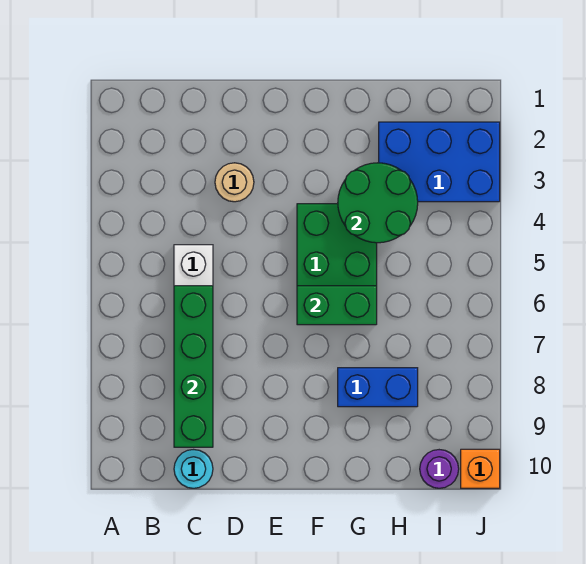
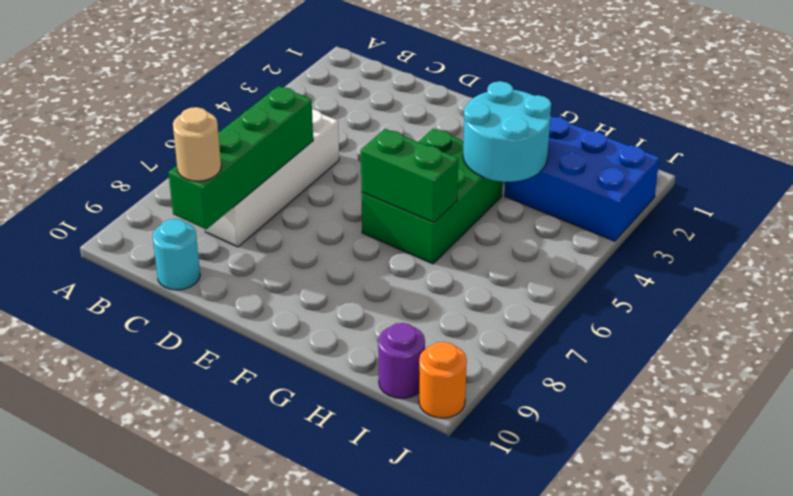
tan 1x1 round brick [215,163,254,202] -> tan 1x1 round brick moved to [173,107,221,181]
green 2x2 round brick [338,163,418,243] -> cyan 2x2 round brick [463,81,551,182]
blue 1x2 brick [338,368,418,407] -> none
orange 1x1 brick [461,449,500,488] -> orange 1x1 round brick [419,342,467,418]

